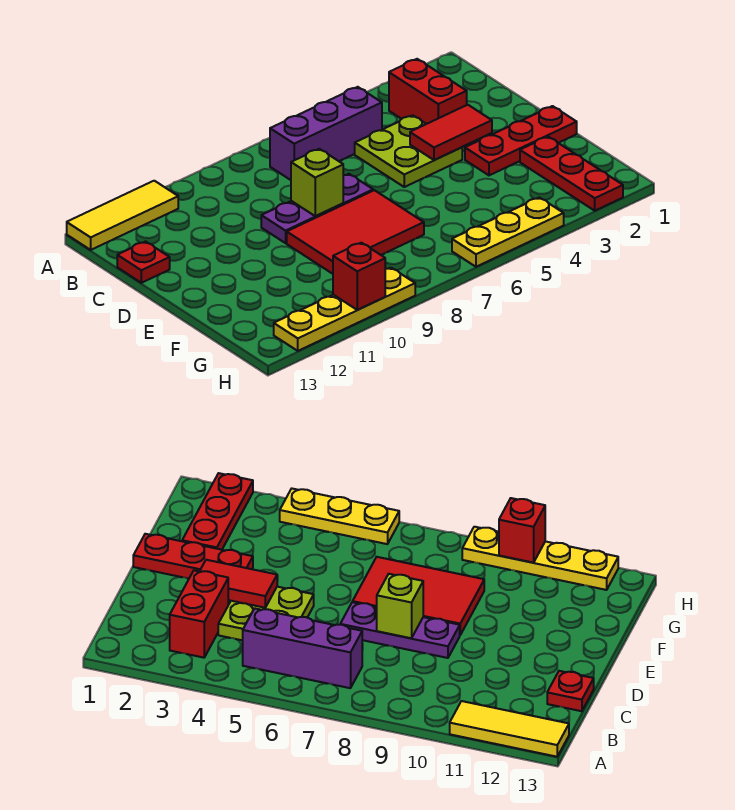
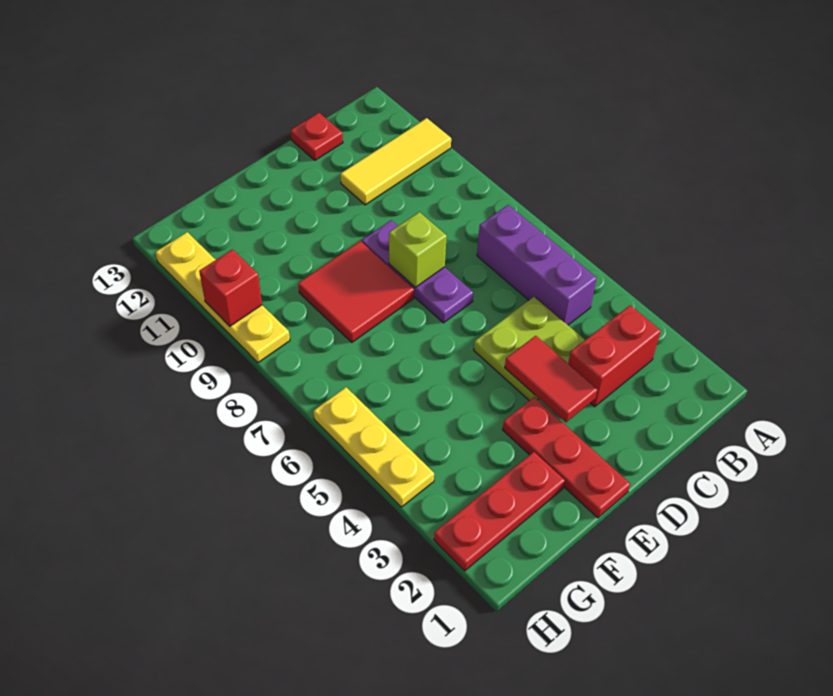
yellow 1x3 tile [67,181,178,250] -> yellow 1x3 tile turned to [340,118,451,205]
red 2x3 tile [287,190,424,274] -> red 2x2 tile [298,241,414,342]

